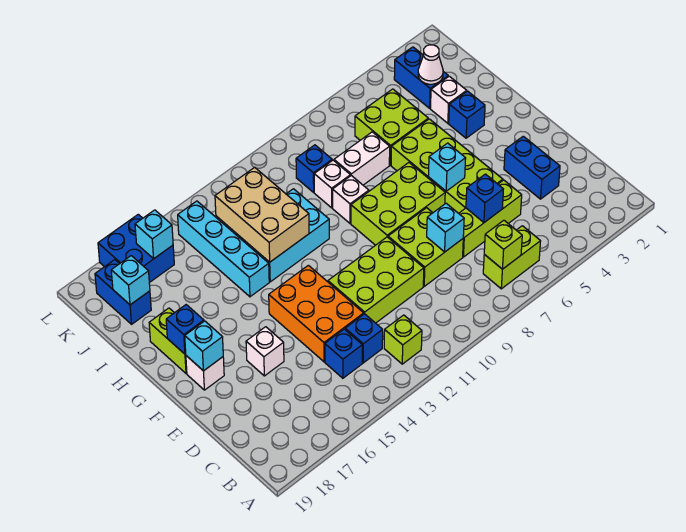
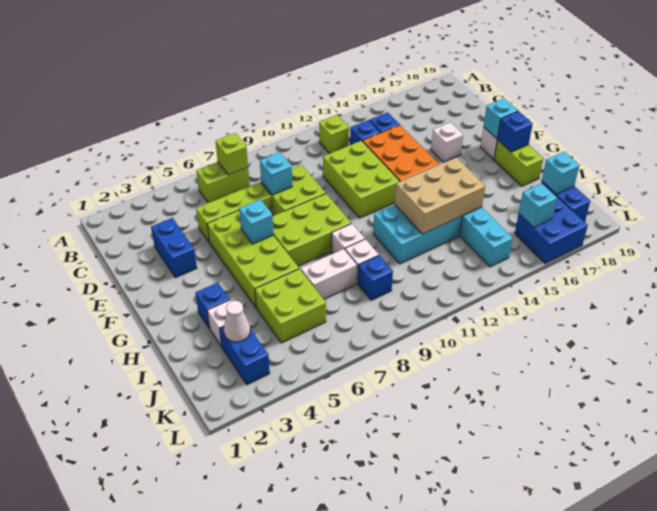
blue 1x1 brick [466,174,503,222] -> none
lime 2x3 brick [328,237,424,323] -> lime 2x3 brick turned to [323,141,400,218]
tan 2x3 brick [215,167,309,262] -> tan 2x3 brick turned to [395,157,485,234]

